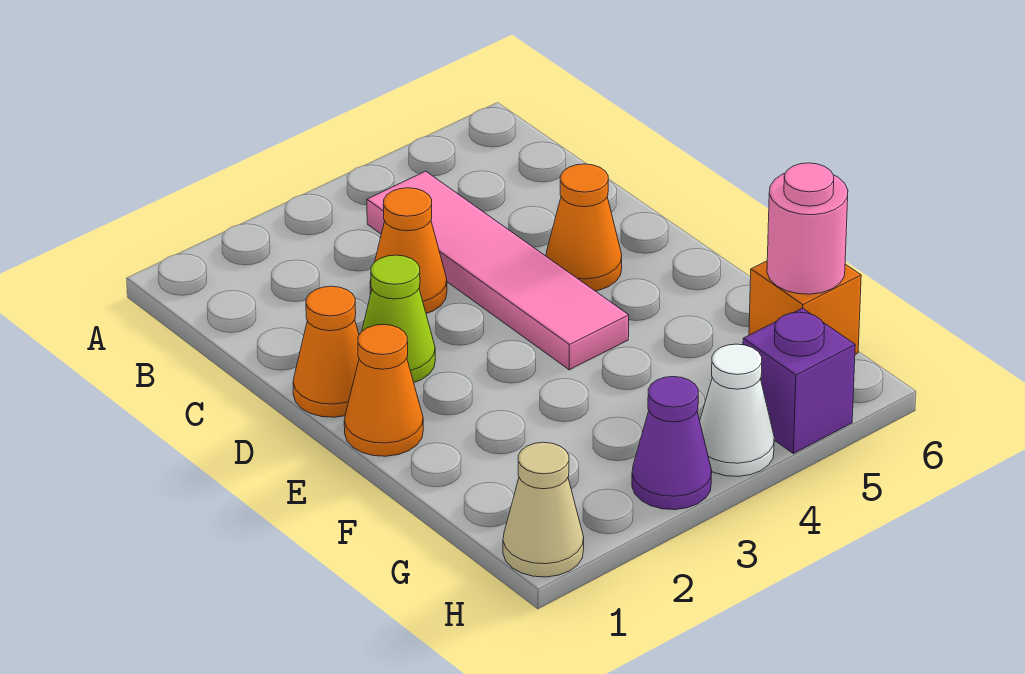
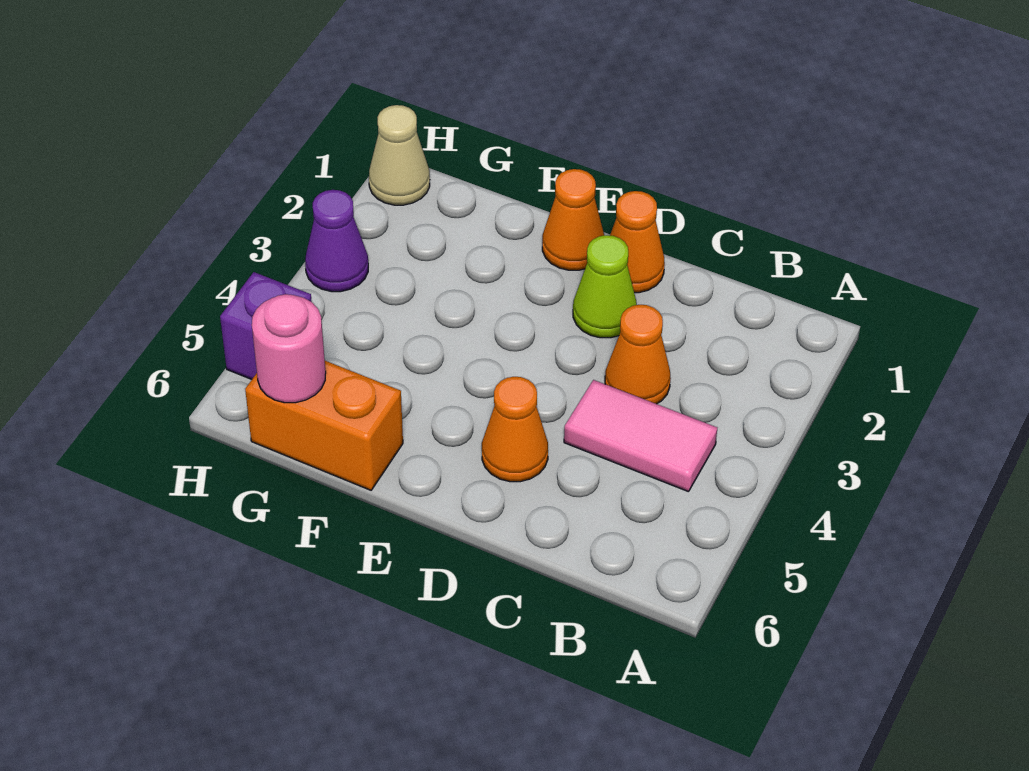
pink 1x4 tile [367,171,629,370] -> pink 1x2 tile [564,380,717,492]
orange 1x1 brick [749,261,861,354] -> orange 1x2 brick [245,361,403,490]
white 1x1 cone [700,344,774,476] -> none

